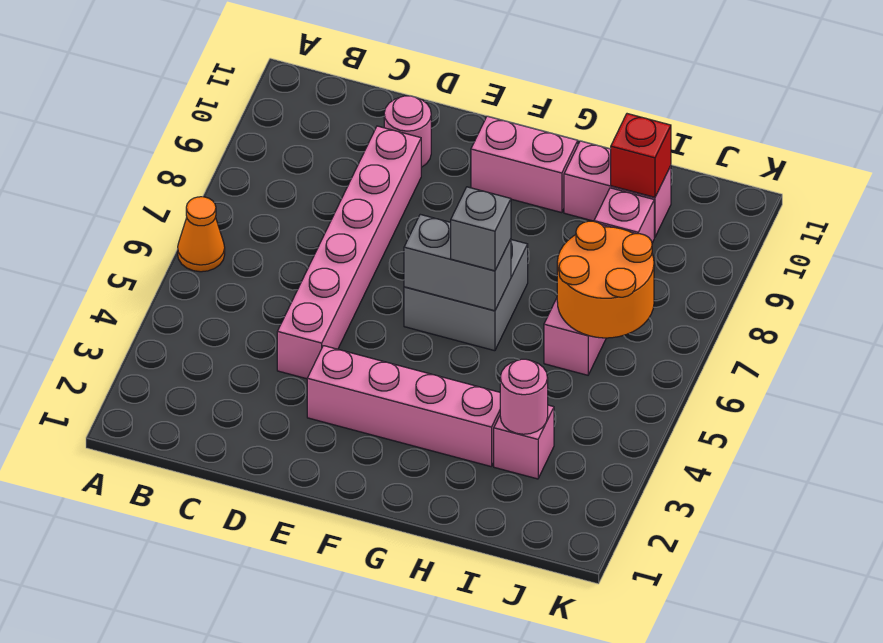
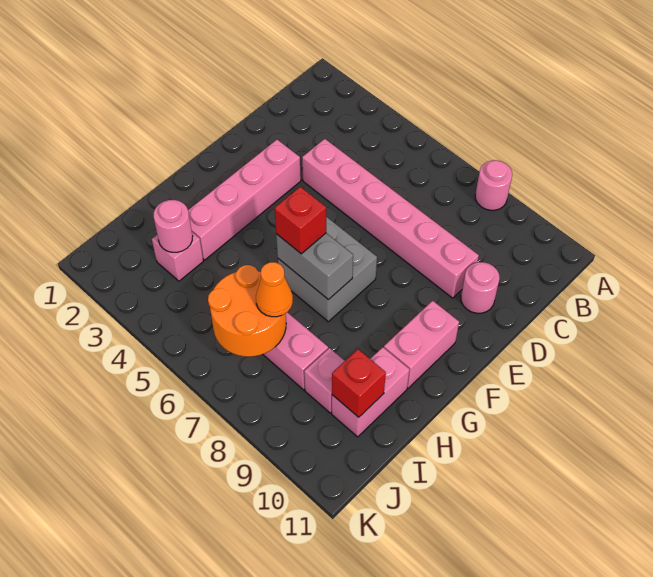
orange 1x1 cone [178,197,225,272] -> orange 1x1 cone moved to [256,262,293,317]
none -> pink 1x1 round brick [475,160,512,210]
grey 1x2 brick [404,214,511,311] -> grey 1x2 brick turned to [276,233,353,300]
grey 1x1 brick [451,187,511,271] -> red 1x1 brick [275,187,326,254]

